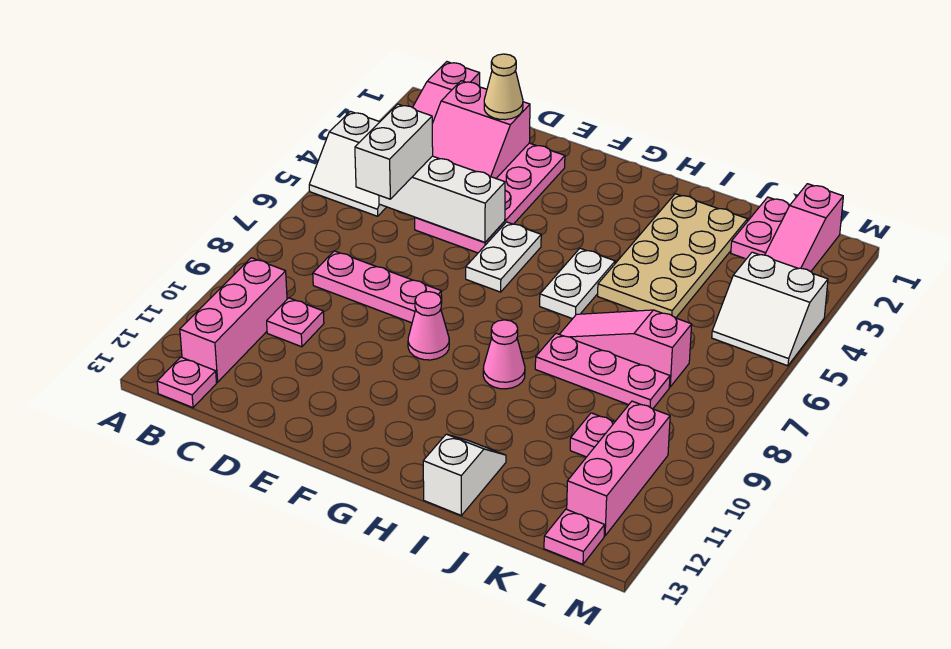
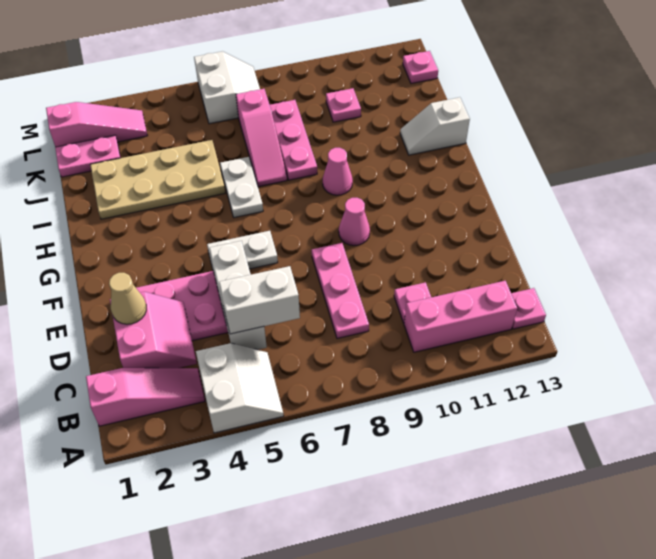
white 1x2 plate [540,248,615,319] -> white 1x2 plate turned to [220,157,263,218]
white 2x2 slope [712,252,828,366] -> white 2x2 slope moved to [194,51,260,124]
pink 1x3 brick [567,401,670,536] -> none

